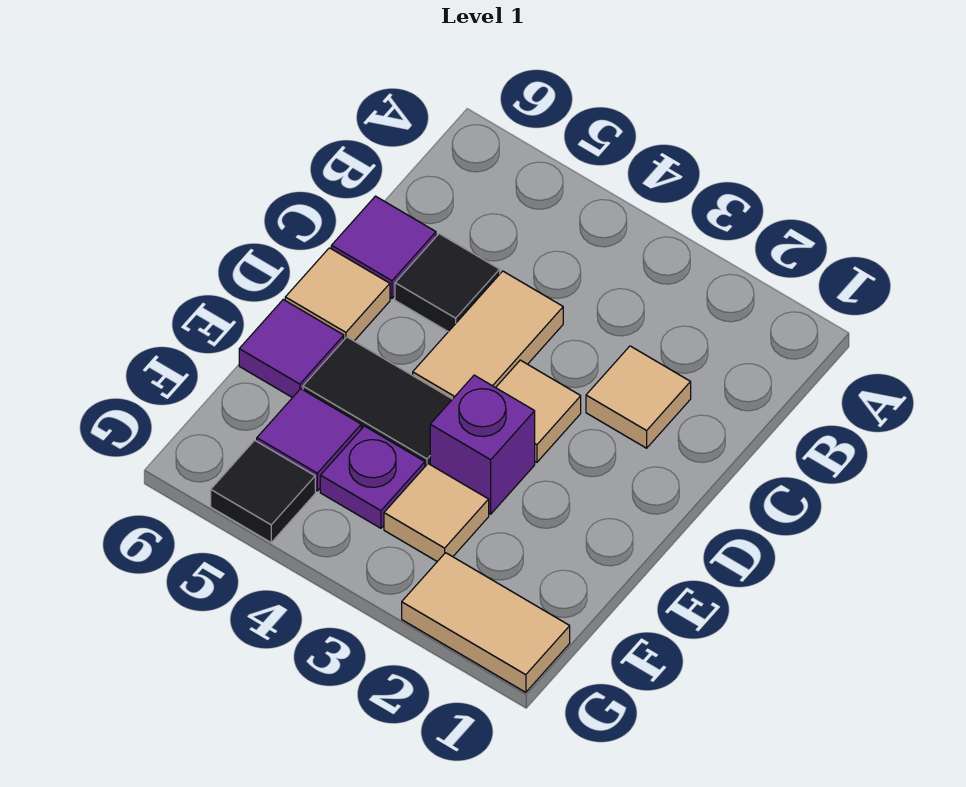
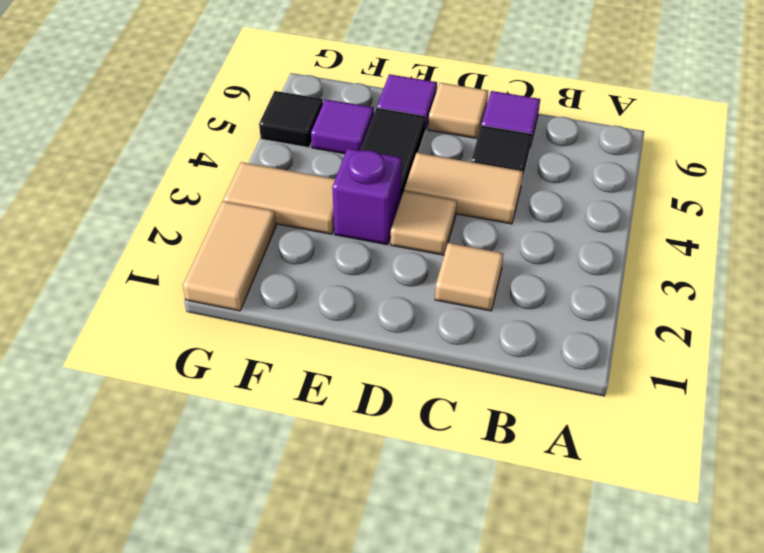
tan 1x1 tile [384,464,489,562] -> tan 1x2 tile [223,162,335,234]
purple 1x1 plate [320,426,425,528] -> none

